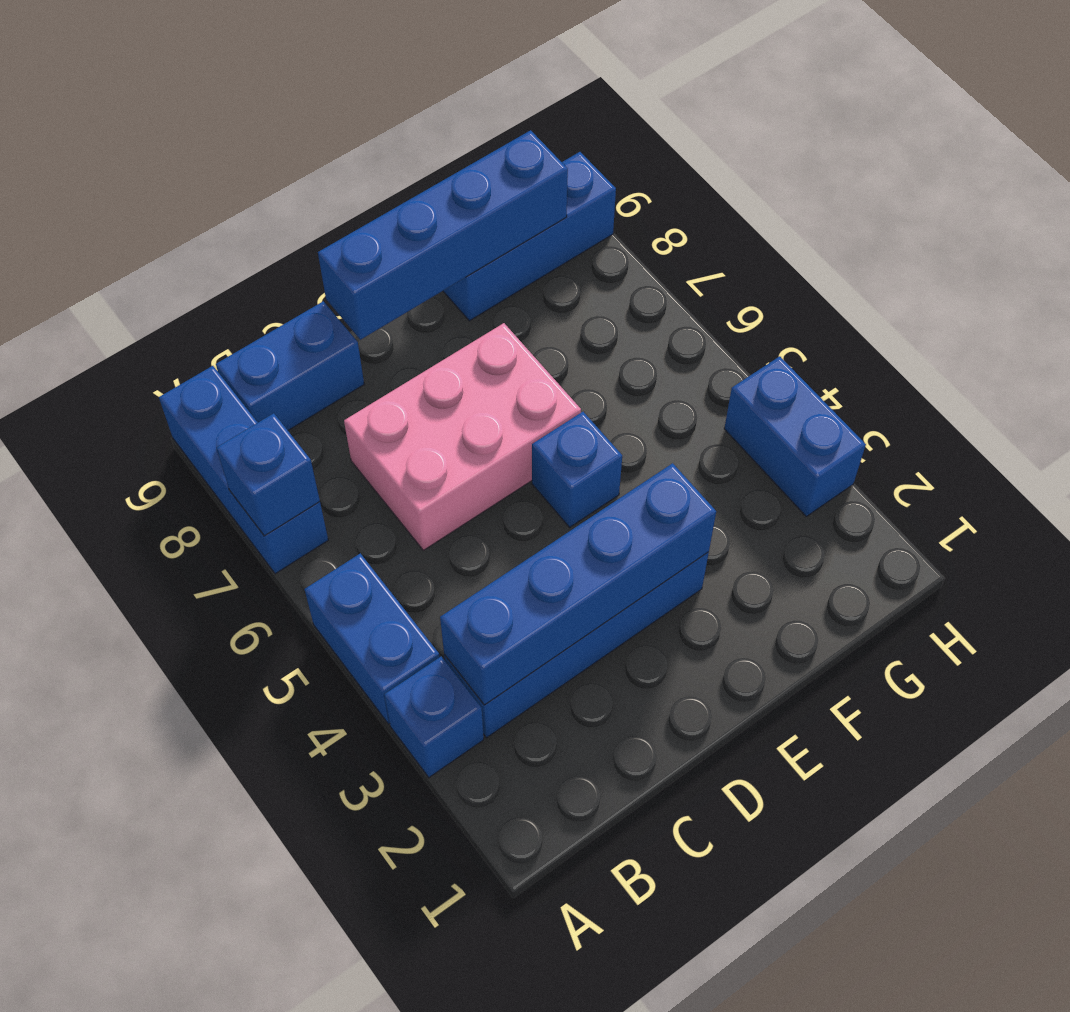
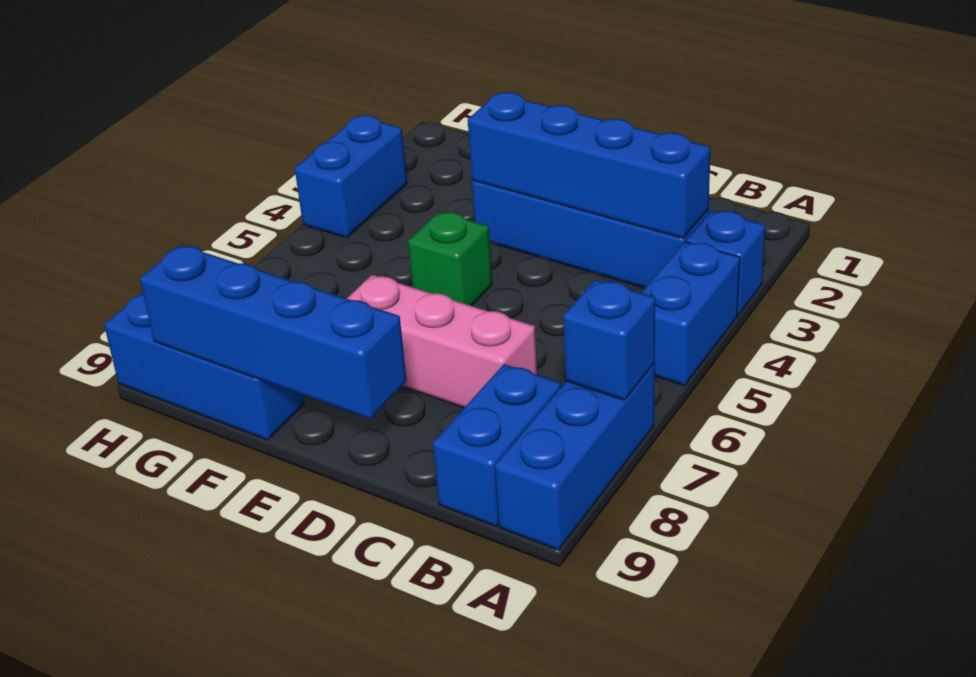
blue 1x2 brick [216,301,364,430] -> blue 1x2 brick turned to [433,364,561,526]
pink 2x3 brick [344,323,581,550] -> pink 1x3 brick [347,275,537,408]
blue 1x1 brick [532,412,622,527] -> green 1x1 brick [408,212,492,306]

